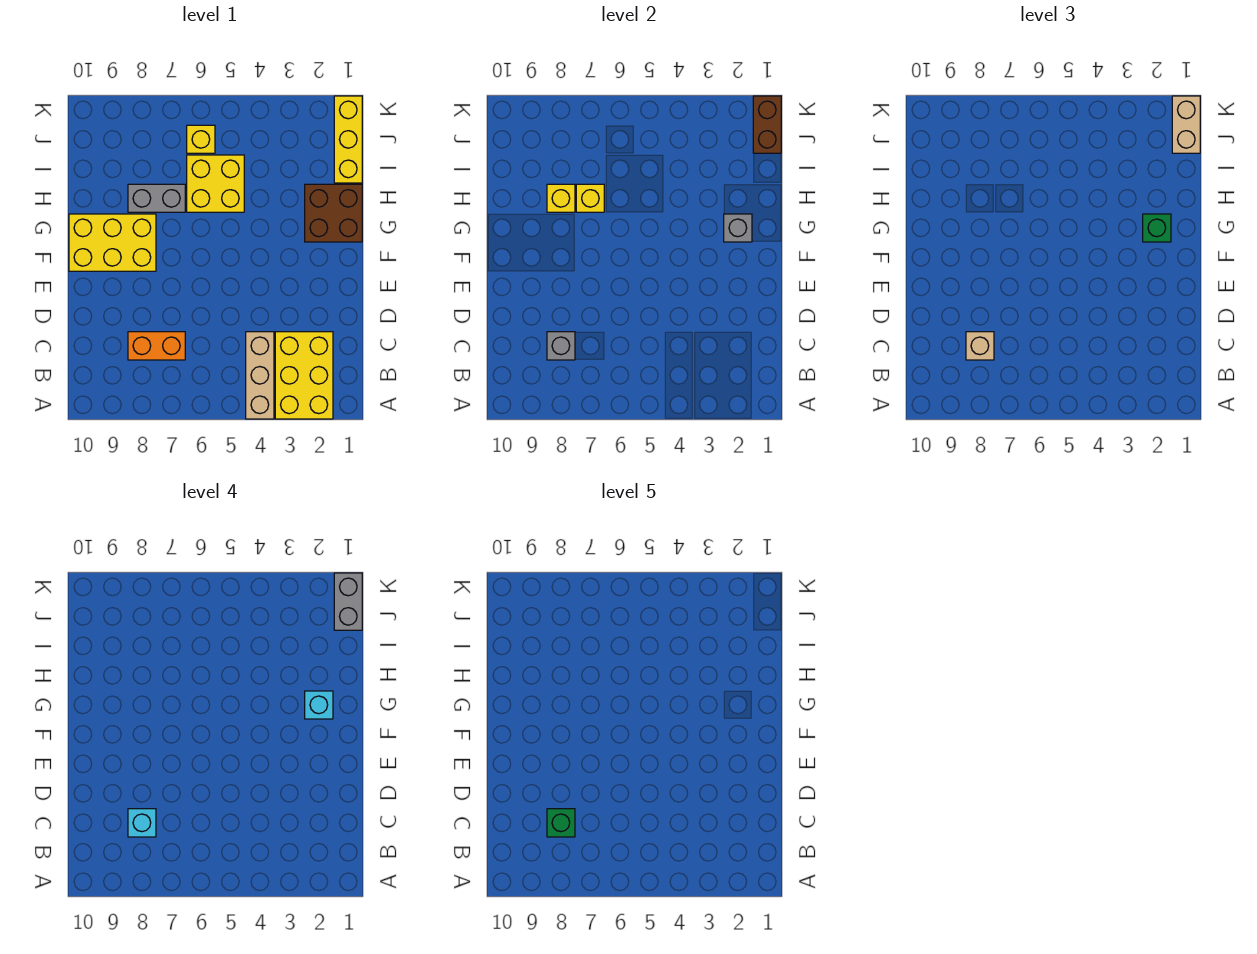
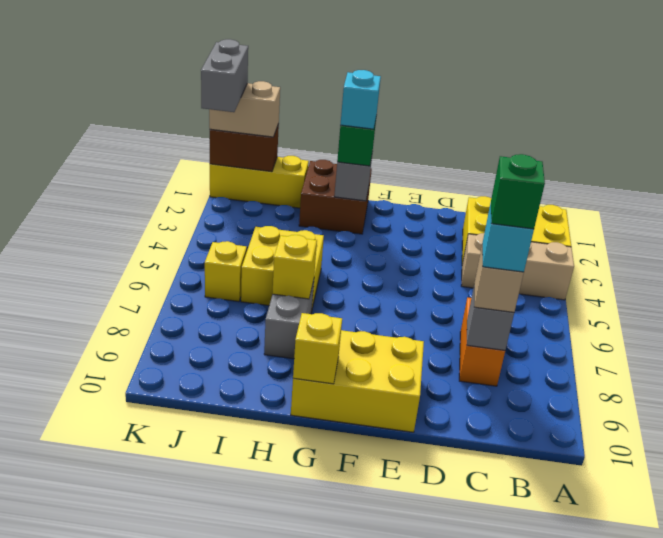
yellow 2x3 brick [69,214,156,271] -> yellow 2x3 brick turned to [291,330,424,432]
yellow 1x1 brick [547,184,575,212] -> yellow 1x1 brick moved to [293,313,342,384]
grey 1x2 brick [334,573,362,630] -> grey 1x2 brick turned to [201,39,248,112]

